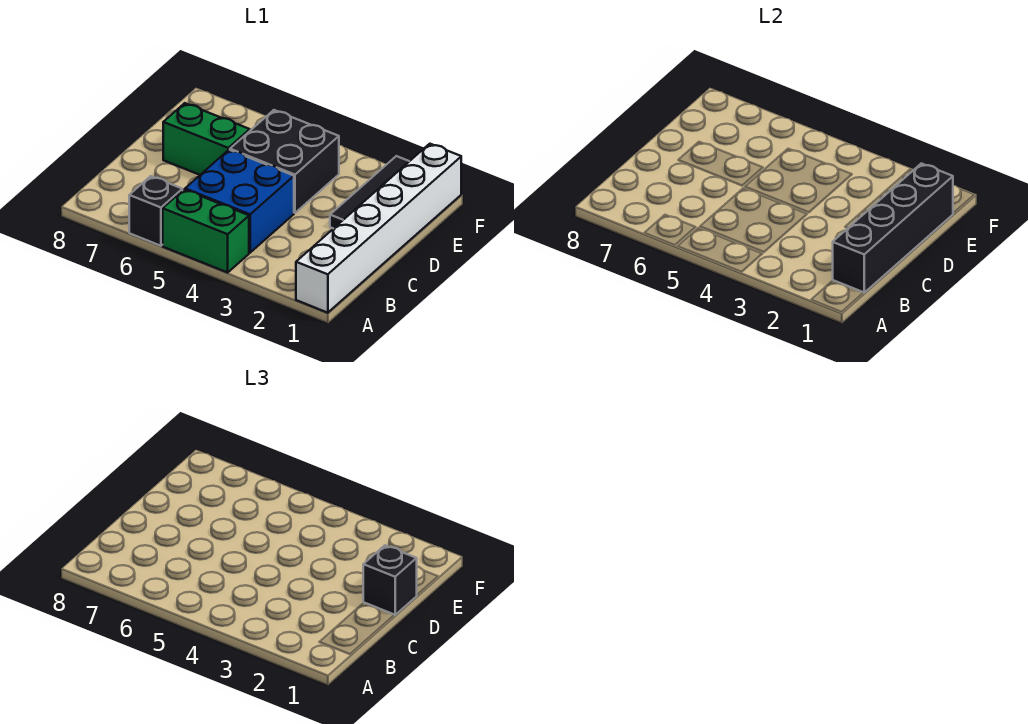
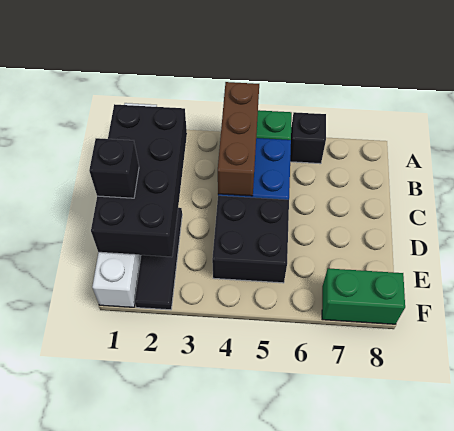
none -> brown 1x3 brick [218,82,259,196]
black 1x4 brick [833,163,953,293] -> black 2x4 brick [91,104,187,257]
green 1x2 brick [163,103,250,175] -> green 1x2 brick moved to [322,268,405,324]

